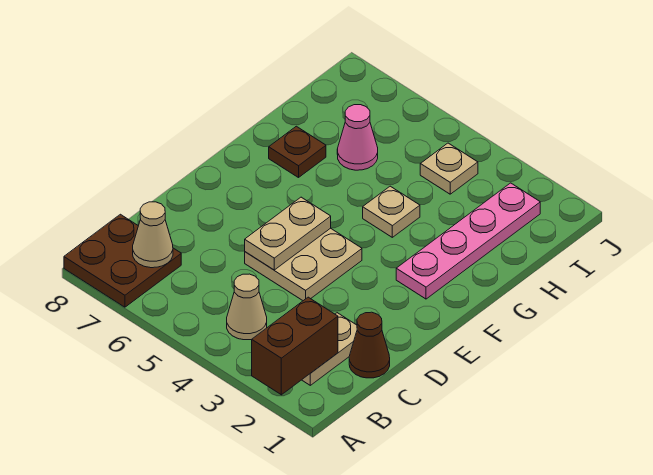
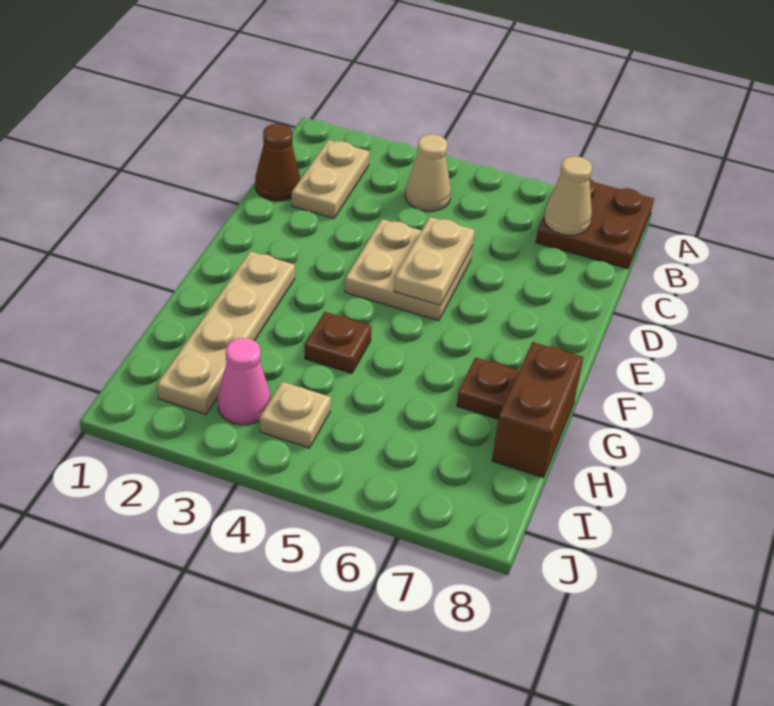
brown 1x2 brick [252,297,338,395] -> brown 1x2 brick moved to [492,342,583,478]
pink 1x4 plate [396,183,540,299] -> tan 1x4 plate [157,251,295,414]
tan 1x1 plate [363,186,420,237] -> brown 1x1 plate [305,312,372,374]
pink 1x1 cone [337,105,378,170] -> pink 1x1 cone moved to [218,338,271,425]

